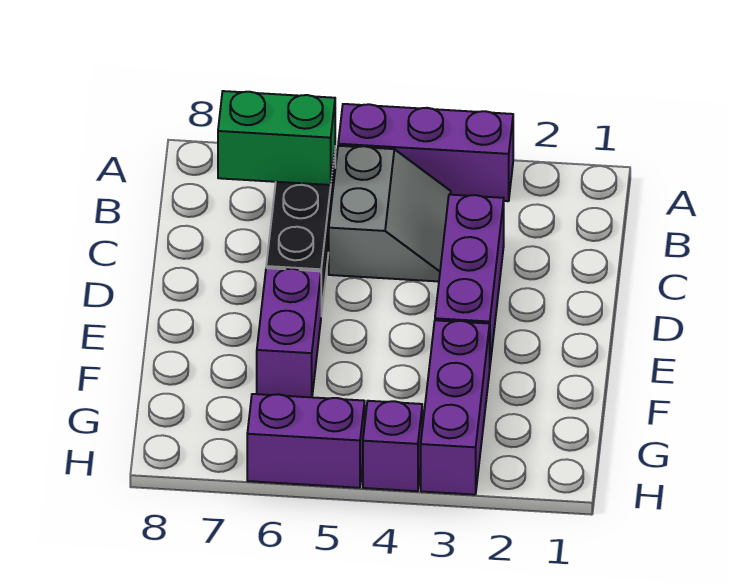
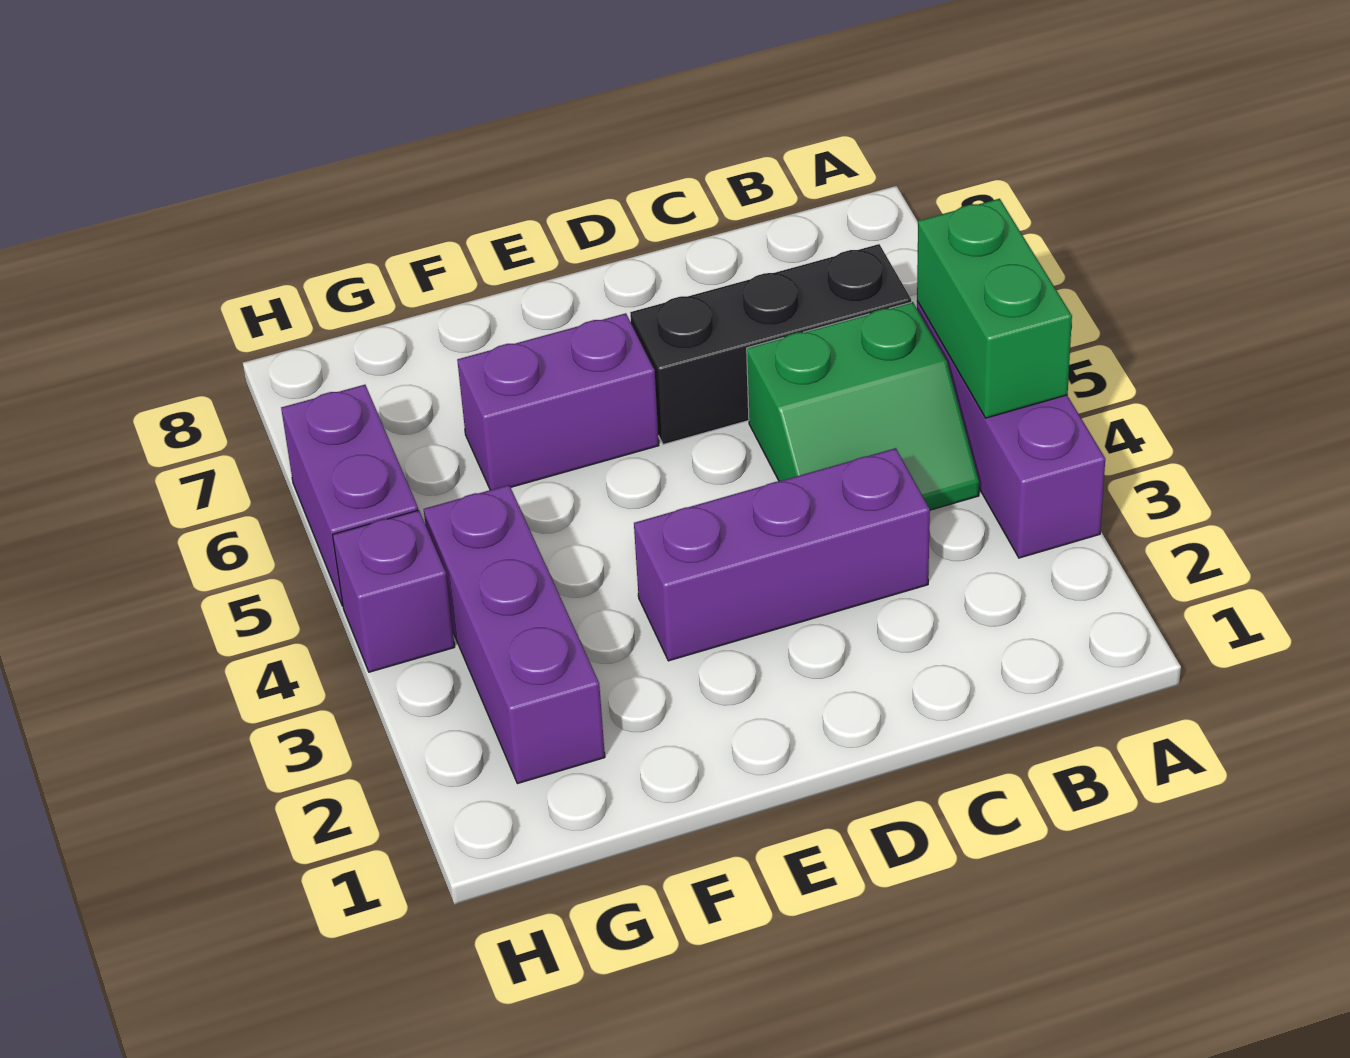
grey 2x2 slope [329,146,451,281] -> green 2x2 slope [747,302,979,510]
green 1x2 brick [218,91,335,185] -> green 1x2 brick moved to [917,199,1072,418]
purple 1x3 brick [421,320,490,495] -> purple 1x3 brick turned to [424,485,605,784]

